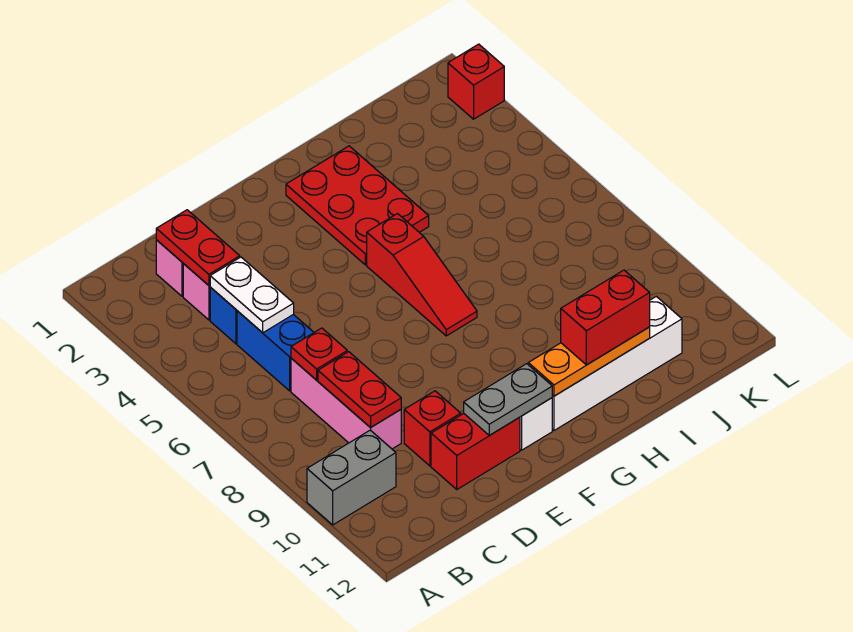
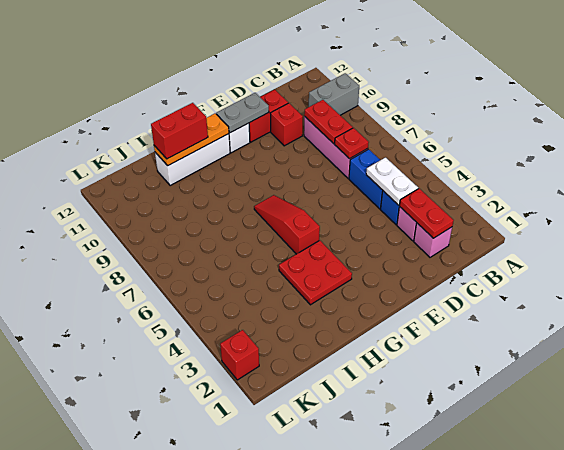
red 2x3 plate [286,146,429,265] -> red 2x2 plate [279,240,352,305]
white 1x4 brick [552,296,682,430] -> white 1x3 brick [155,134,230,186]

